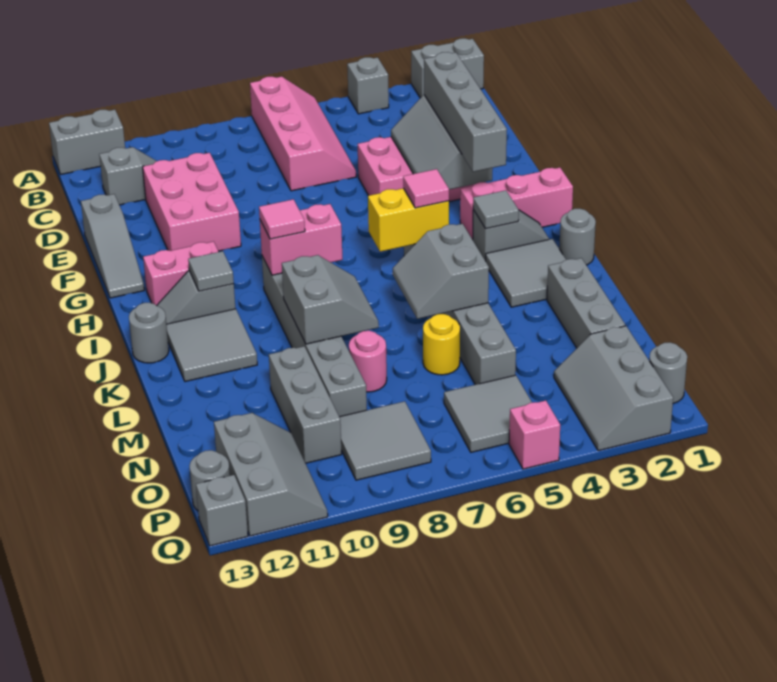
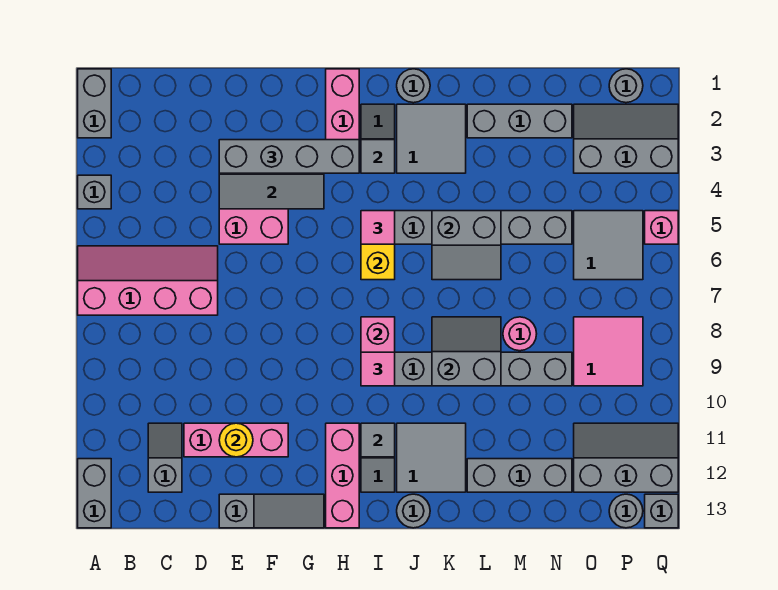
pink 2x3 brick [143,153,241,251] -> pink 1x3 brick [184,423,288,457]
pink 1x2 brick [143,241,219,306] -> pink 1x3 brick [326,423,359,528]
yellow 1x1 round brick [423,314,460,375] -> yellow 1x1 round brick moved to [219,423,253,457]
grey 1x3 brick [269,346,342,463] -> grey 1x3 brick moved to [467,459,572,492]
grey 2x3 slope [554,326,673,451] -> grey 2x3 slope turned to [574,104,678,173]
grey 2x2 tile [340,401,431,480] -> pink 2x2 tile [574,317,643,386]

